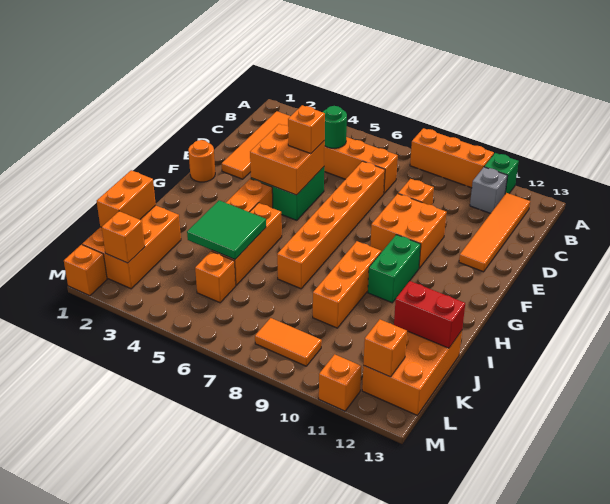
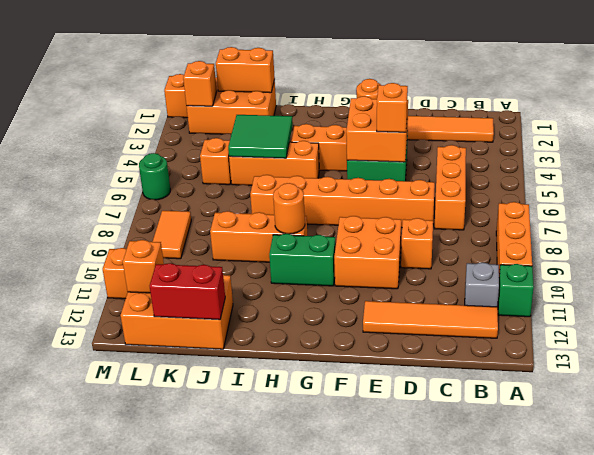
green 1x1 round brick [323,106,347,148] -> green 1x1 round brick moved to [139,153,170,200]
none -> orange 1x1 round brick [273,183,305,234]
red 1x2 brick [394,281,465,348] -> red 1x2 brick turned to [150,263,225,320]

